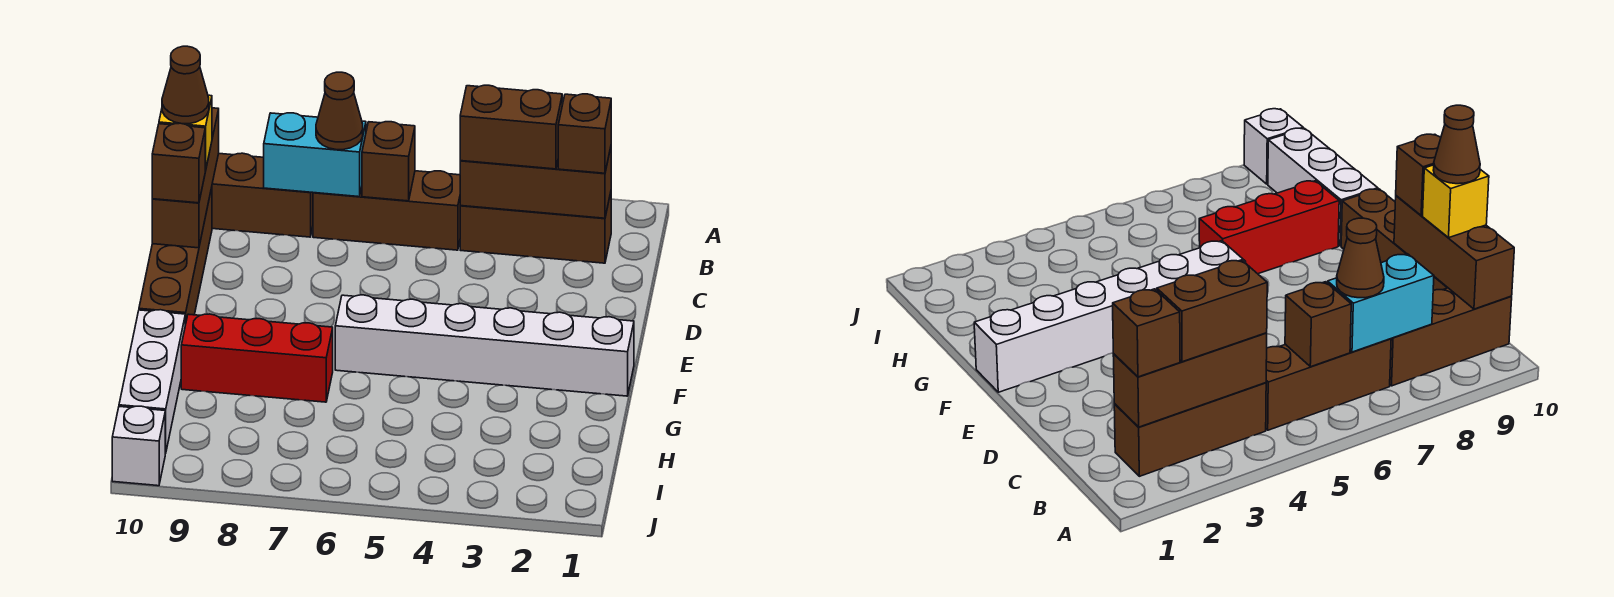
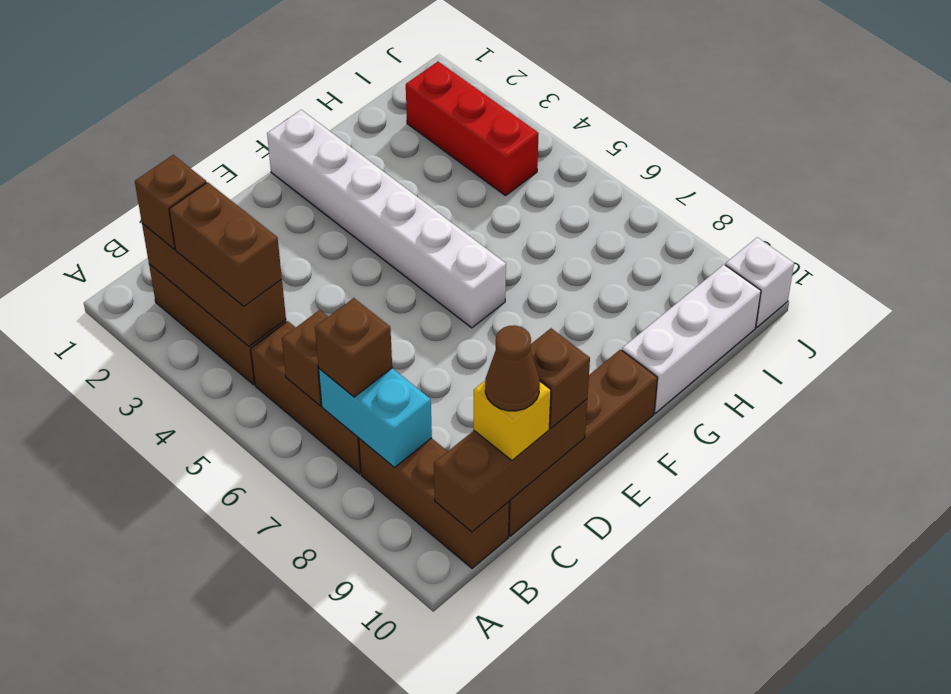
brown 1x1 cone [316,72,363,150] -> brown 1x1 brick [315,298,392,397]
red 1x3 brick [181,314,333,402] -> red 1x3 brick moved to [406,62,539,196]

